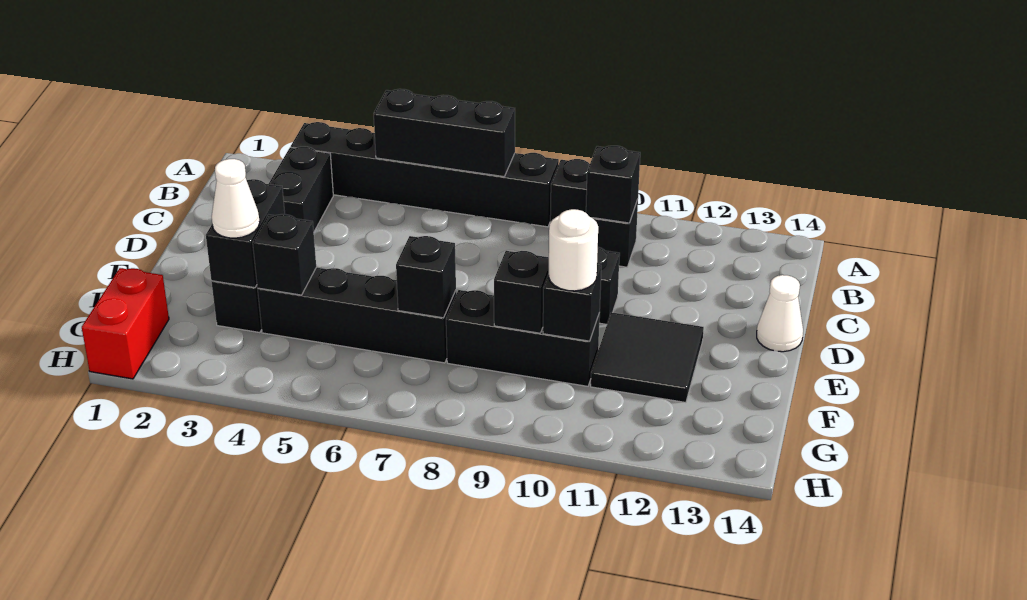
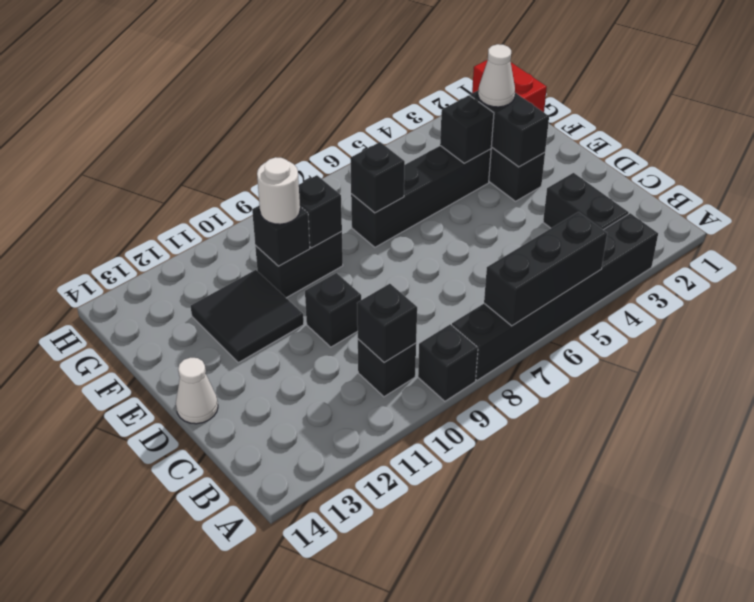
black 1x3 brick [446,290,600,386] -> black 1x2 brick [255,232,343,298]

